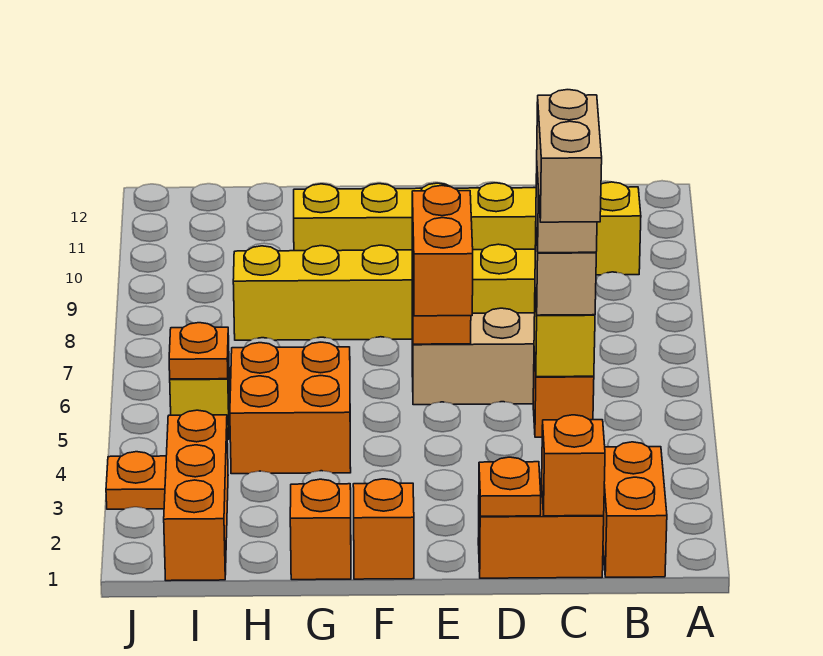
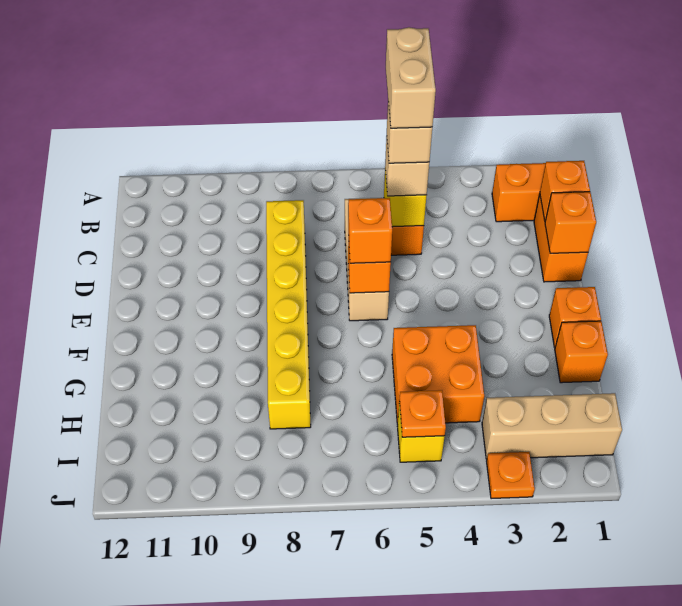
yellow 1x6 brick [294,182,641,275] -> none
tan 1x2 brick [537,90,602,222] -> tan 1x2 brick turned to [386,27,436,128]
orange 1x1 plate [479,457,541,516] -> orange 1x1 brick [545,192,596,253]
orange 1x2 brick [412,185,473,316] -> orange 1x1 brick [348,198,392,263]
orange 1x3 brick [164,410,228,581] -> tan 1x3 brick [482,393,622,459]

